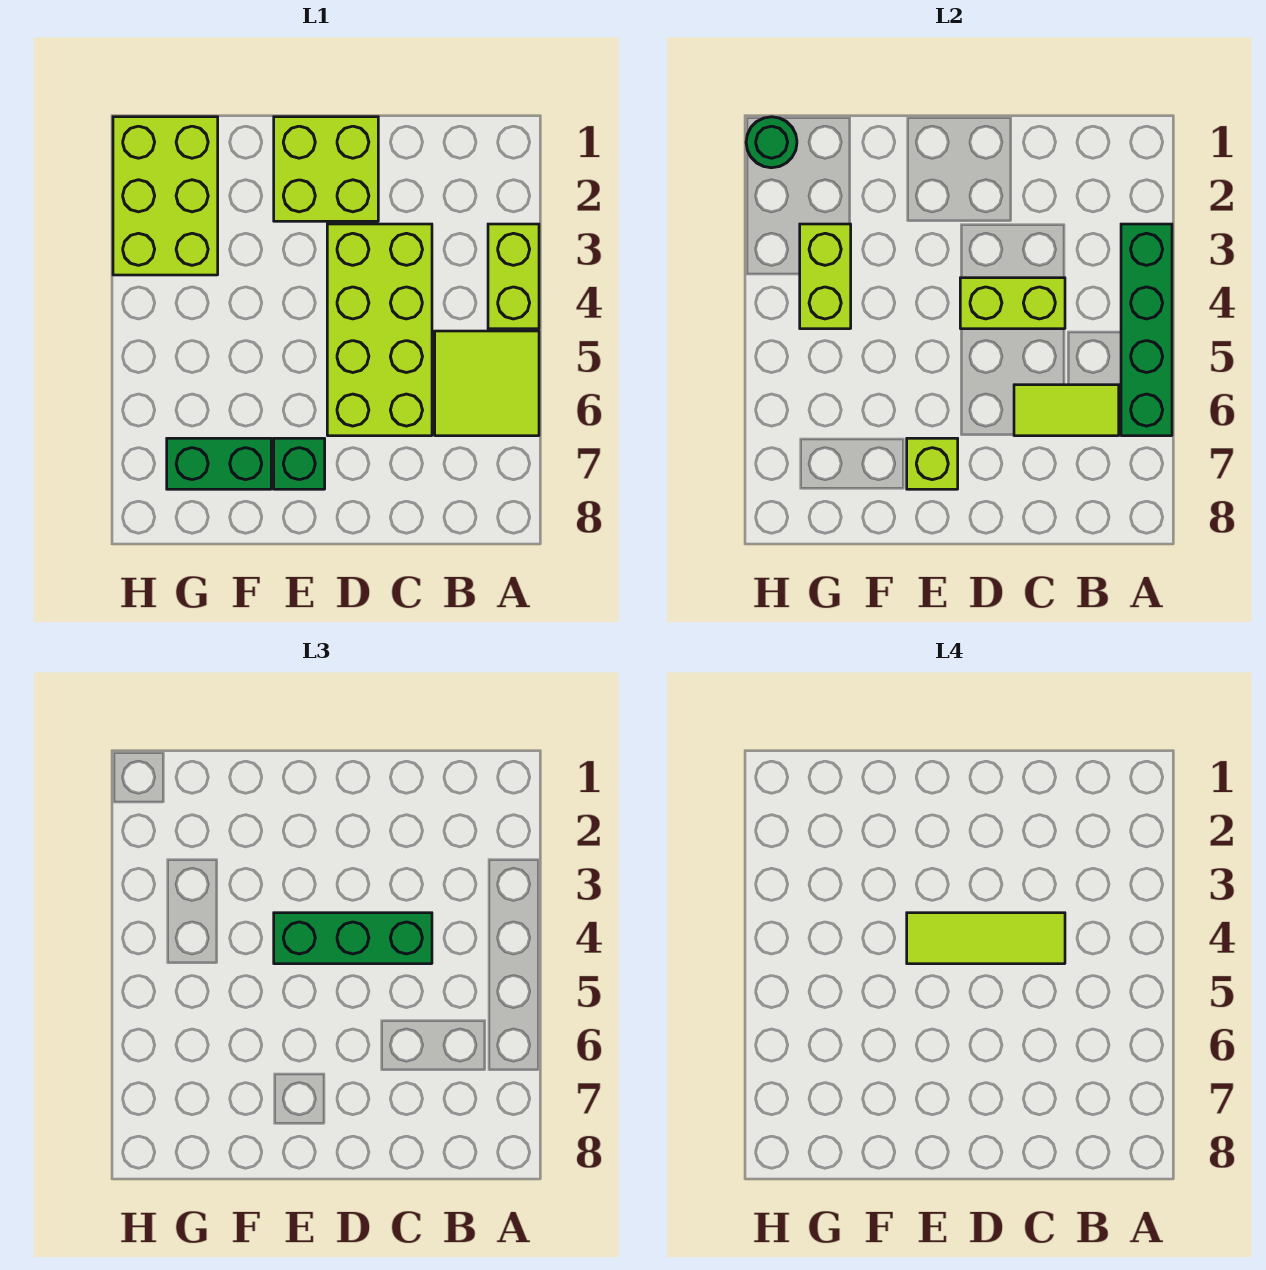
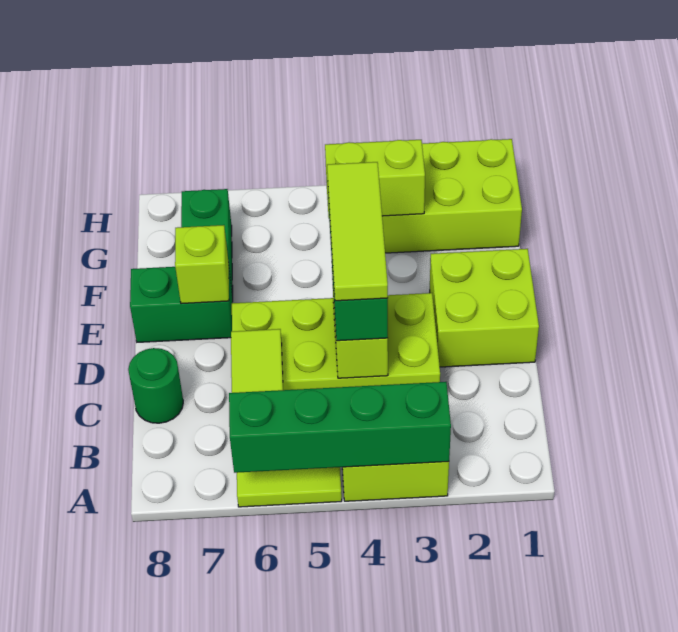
green 1x1 brick [274,438,325,489] -> green 1x2 brick [130,267,233,342]
green 1x1 round brick [746,117,797,168] -> green 1x1 round brick moved to [128,348,183,423]

